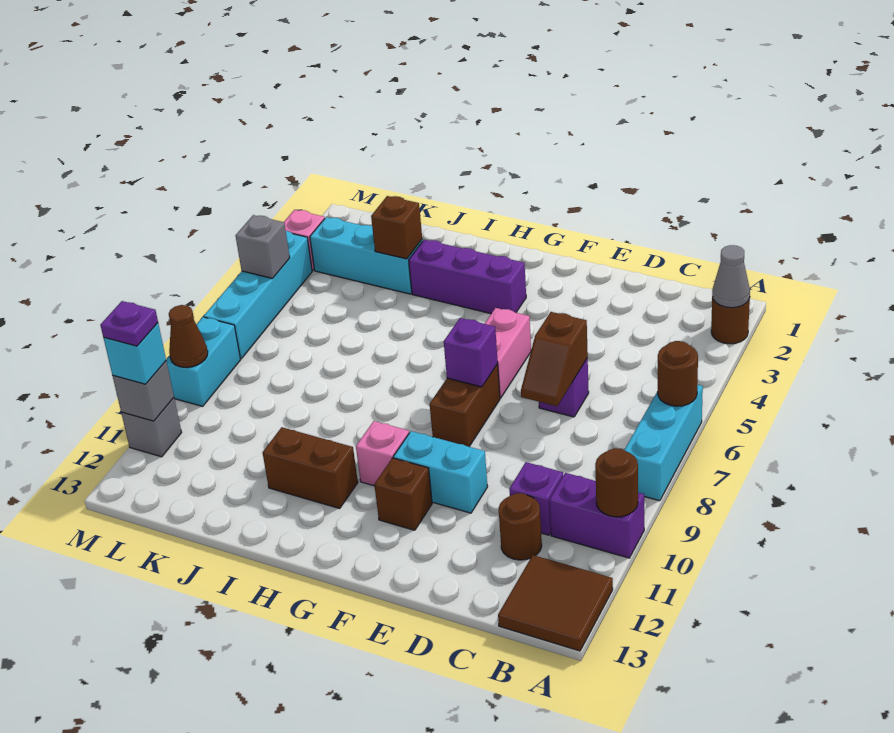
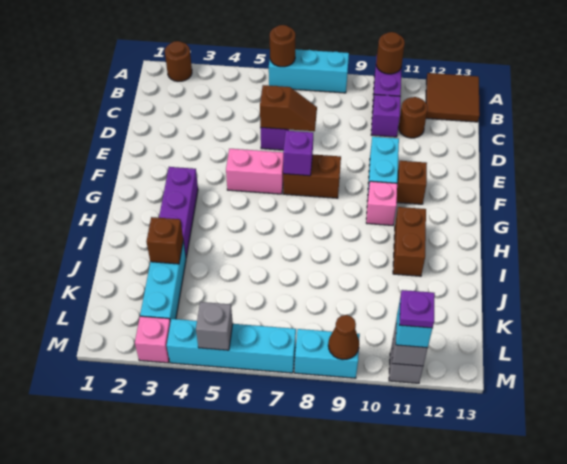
grey 1x1 cone [712,245,750,308] -> none

